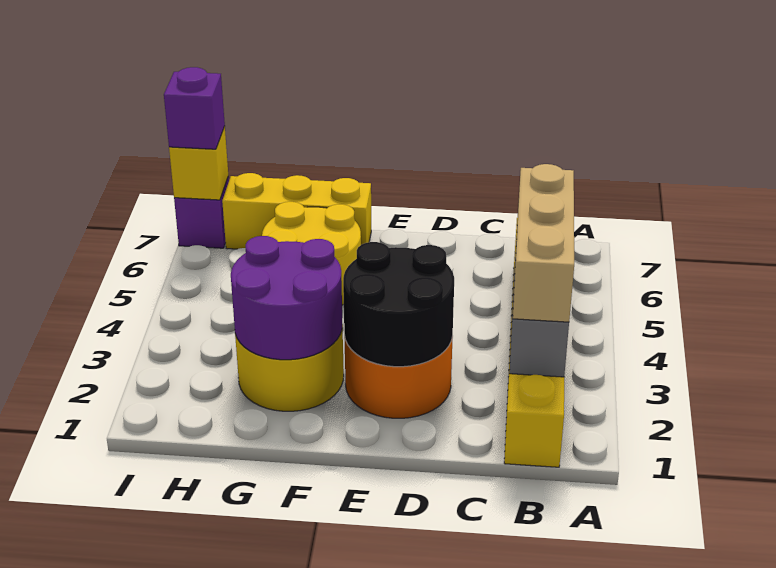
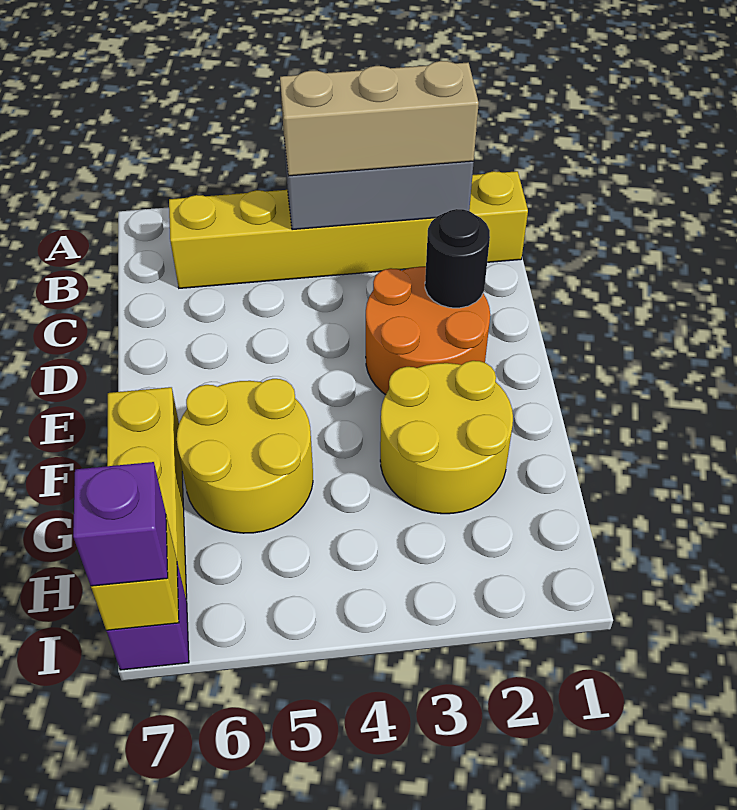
black 2x2 round brick [343,242,454,367] -> black 1x1 round brick [425,209,490,308]
purple 2x2 round brick [231,236,342,360] -> none

